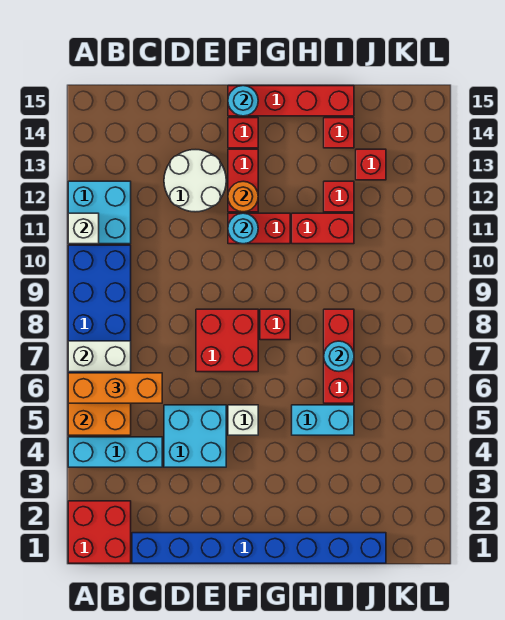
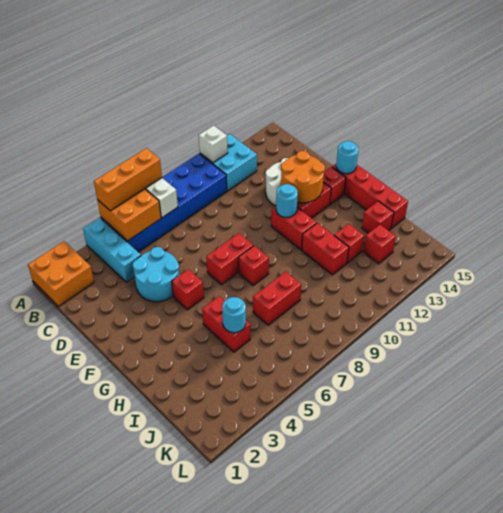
red 2x2 brick [68,501,131,563] -> orange 2x2 brick [28,241,94,307]
orange 1x3 brick [68,373,162,403] -> orange 1x3 brick turned to [94,148,162,211]
blue 1x8 brick [132,533,386,563] -> none
cyan 2x2 brick [164,405,226,467] -> cyan 2x2 round brick [133,247,179,302]
red 2x2 brick [196,309,258,372] -> red 1x2 brick [206,233,253,285]
white 1x1 brick [228,405,258,435] -> red 1x1 brick [172,269,204,310]
orange 1x1 round brick [228,181,258,212] -> orange 2x2 round brick [281,151,325,203]
cyan 1x2 brick [292,405,354,435] -> red 1x2 brick [202,296,250,352]
red 1x3 brick [324,309,354,403] -> red 1x2 brick [253,272,301,325]
cyan 1x1 round brick [324,341,354,371] -> cyan 1x1 round brick moved to [222,297,246,333]

